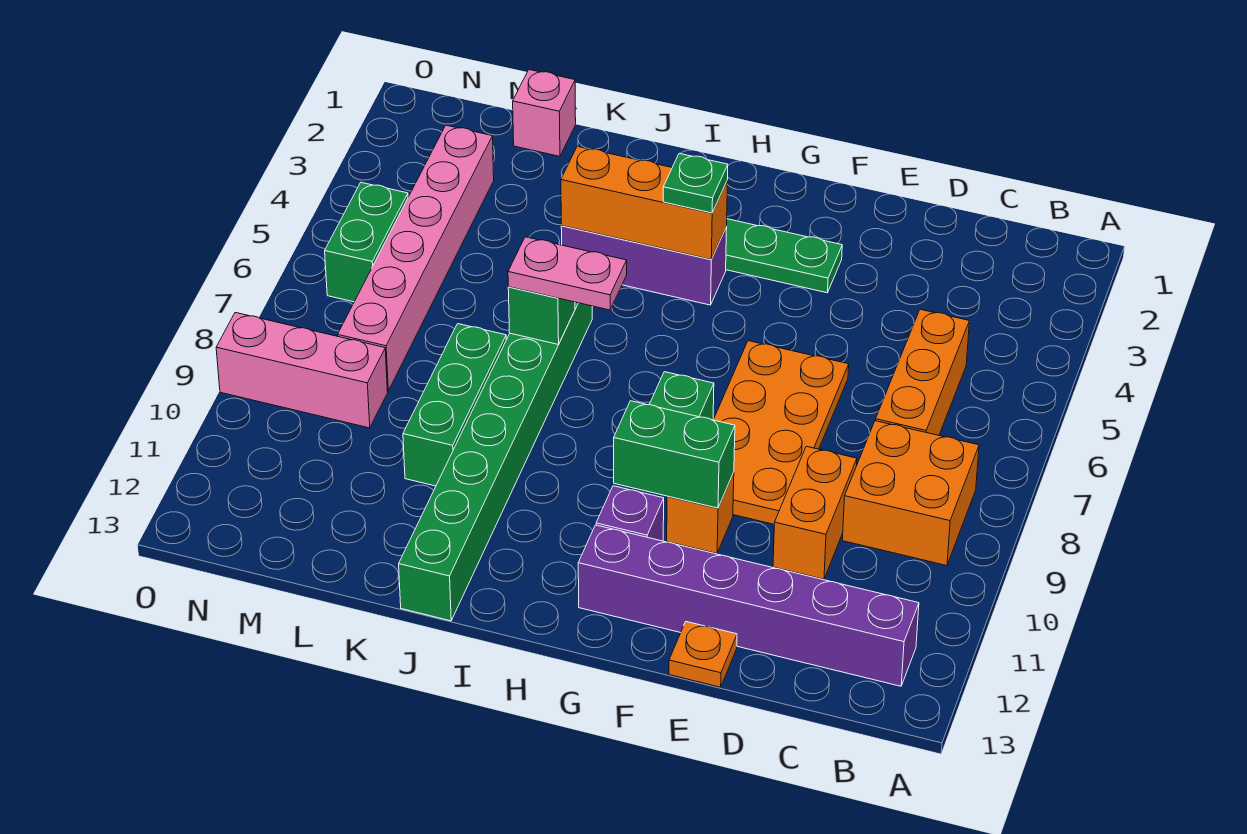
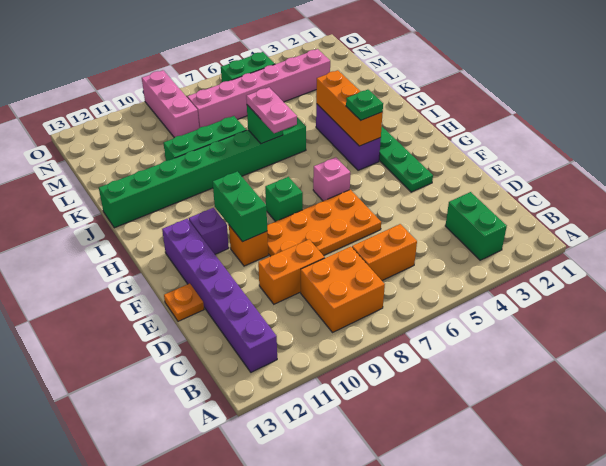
none -> green 1x2 brick [445,192,507,260]
orange 1x3 brick [875,309,969,435] -> orange 1x2 brick [352,224,417,281]
pink 1x1 brick [513,70,576,156] -> pink 1x1 brick moved to [313,157,350,201]

